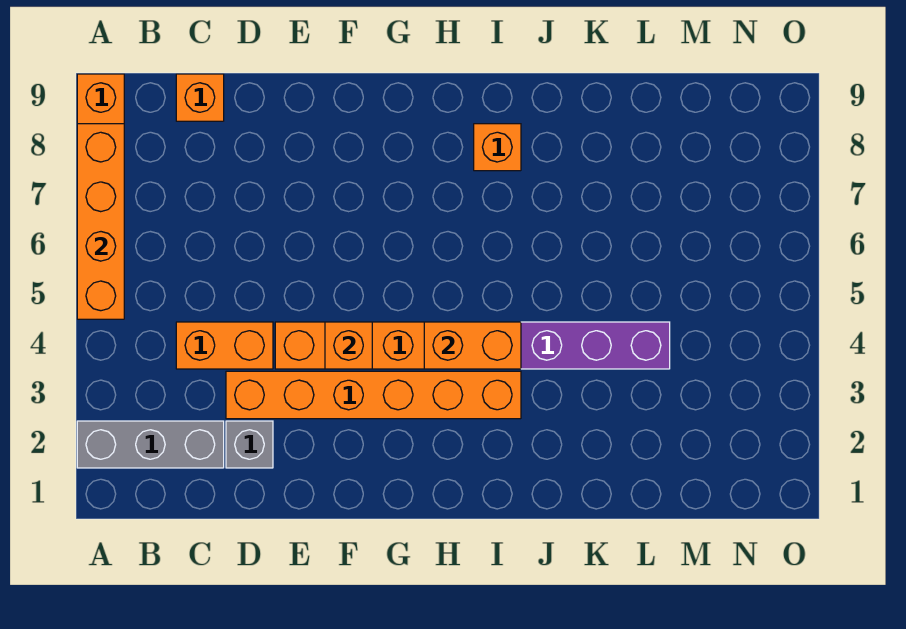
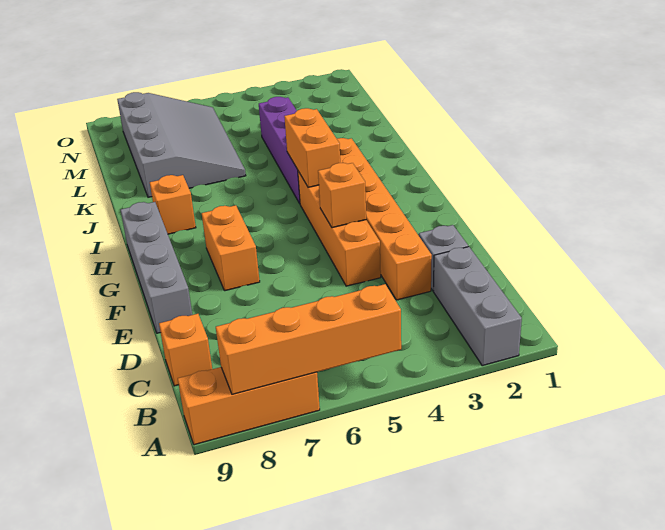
orange 1x2 brick [176,322,273,369] -> orange 1x2 brick moved to [202,205,260,291]
none -> grey 1x4 brick [121,202,192,333]
none -> grey 3x4 slope [117,92,246,197]

